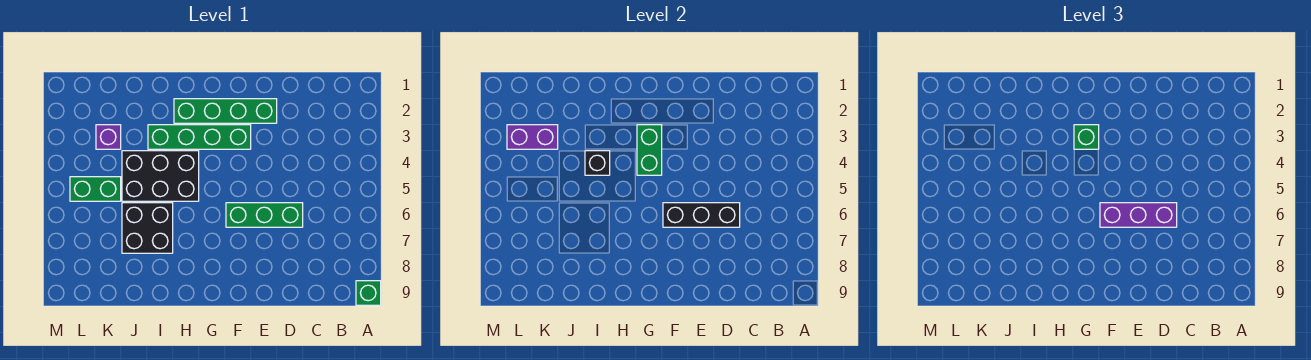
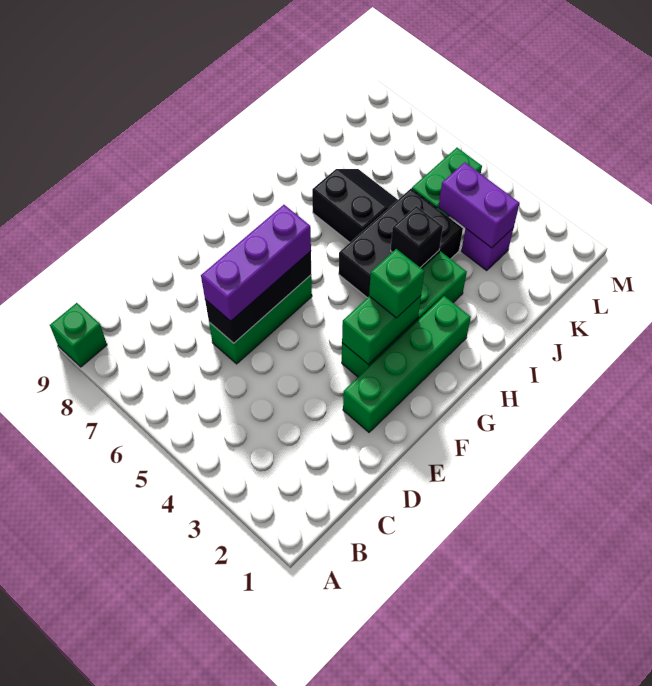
green 1x2 brick [637,125,662,175] -> green 1x2 brick turned to [342,296,421,364]
black 2x2 brick [122,203,173,253] -> black 2x2 slope [312,169,398,242]
purple 1x2 brick [507,125,558,149] -> purple 1x2 brick turned to [439,162,520,248]

